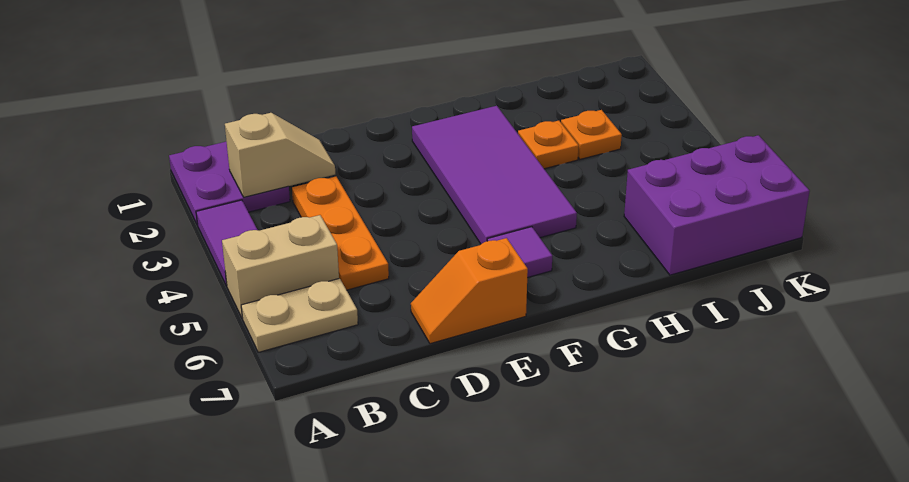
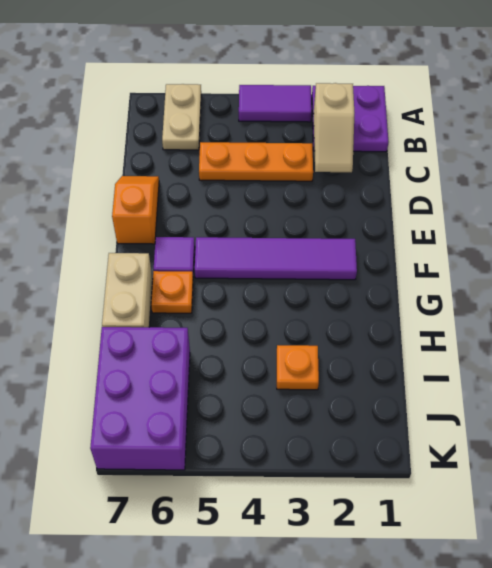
tan 1x2 brick [222,215,339,319] -> tan 1x2 brick moved to [102,253,153,327]
purple 2x4 tile [412,106,577,244] -> purple 1x4 tile [195,237,357,280]
orange 1x1 plate [518,120,579,169] -> orange 1x1 plate moved to [151,271,193,313]

